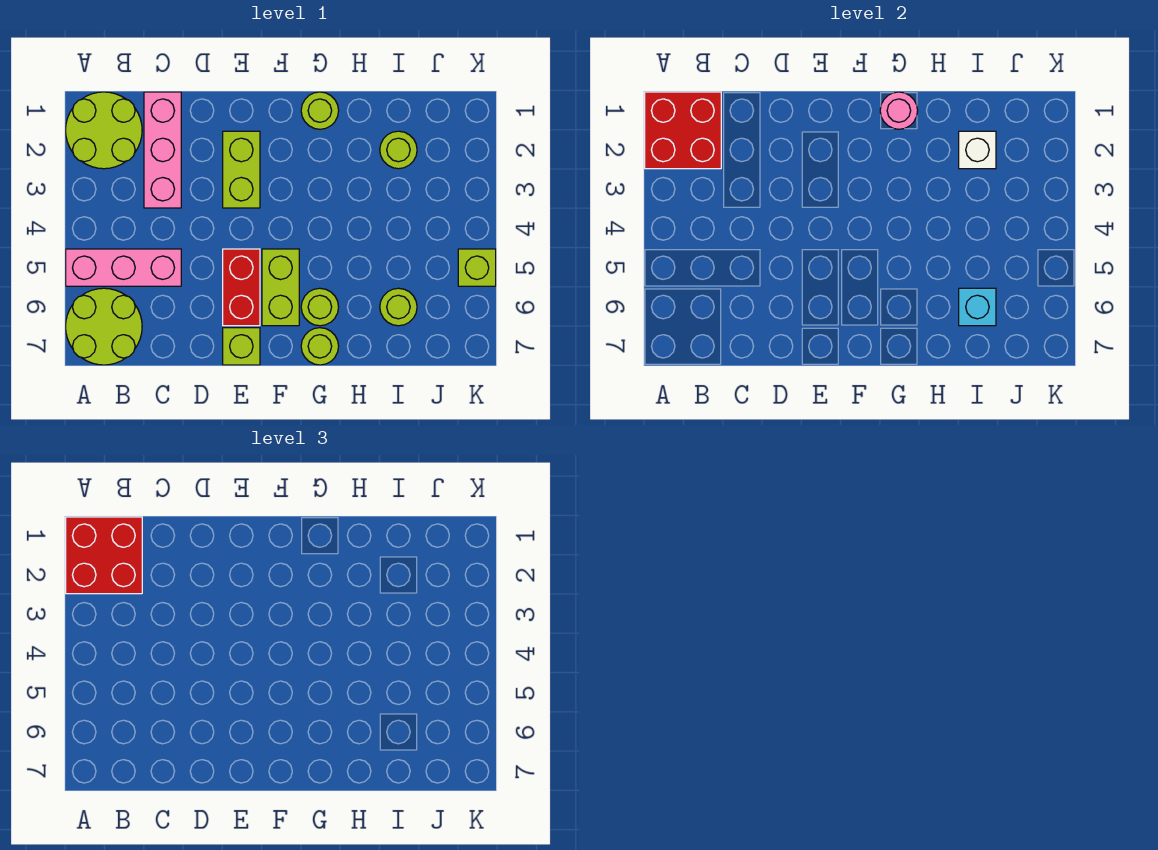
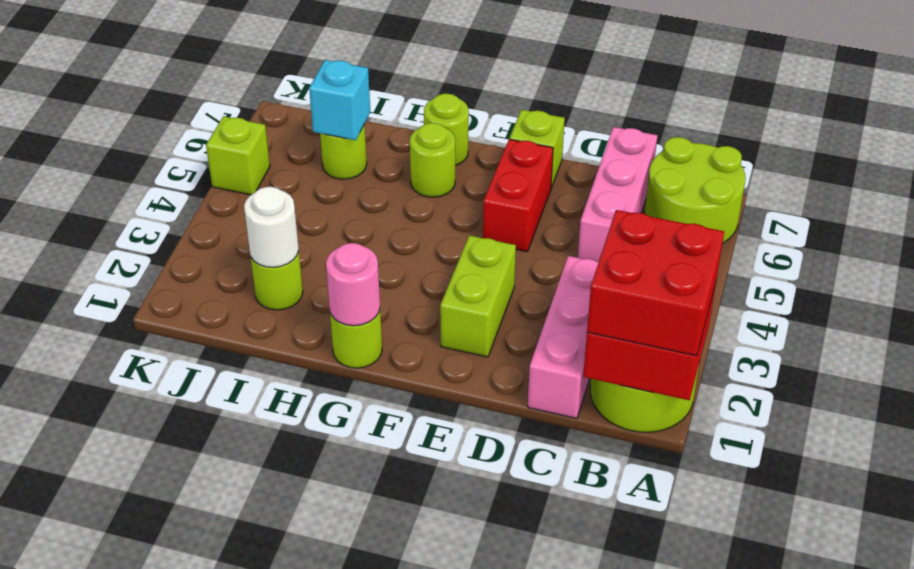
pink 1x3 brick [66,249,181,286] -> pink 1x3 brick turned to [578,127,658,262]
lime 1x2 brick [262,249,299,326] -> none
white 1x1 brick [959,131,996,169] -> white 1x1 round brick [244,187,299,267]

